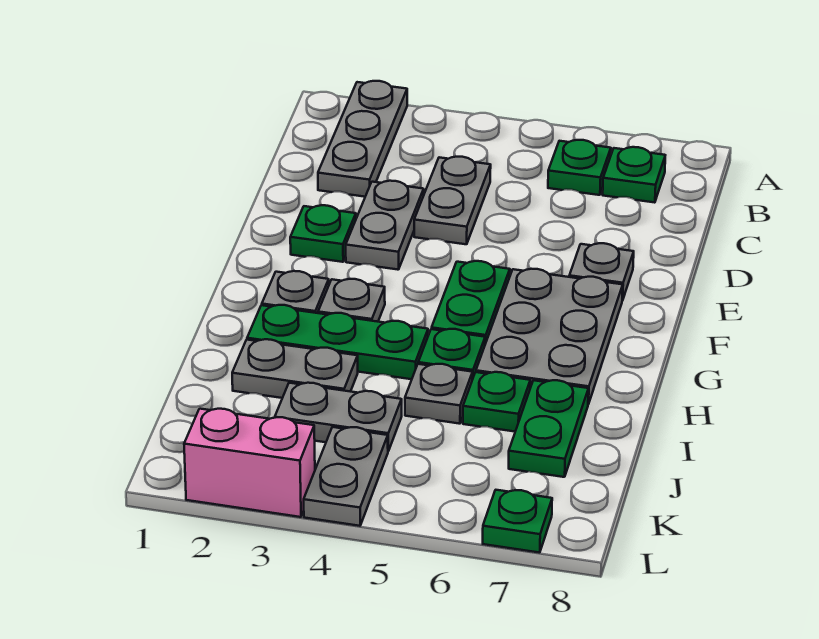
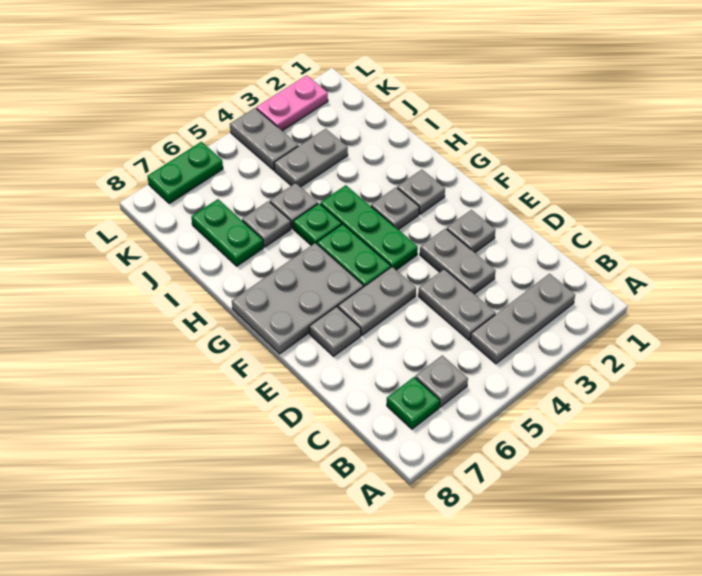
grey 1x3 plate [318,81,407,197] -> grey 1x3 plate turned to [470,274,575,364]
green 1x1 plate [548,140,611,195] -> grey 1x1 plate [415,355,468,407]
green 1x1 plate [290,205,356,262] -> grey 1x1 plate [447,210,496,253]
grey 2x3 plate [476,269,623,404] -> grey 2x3 plate turned to [232,243,363,354]
green 1x3 plate [247,305,428,379] -> green 1x3 plate turned to [320,185,418,270]
grey 1x2 plate [232,339,358,398] -> grey 1x2 plate moved to [338,267,416,335]
green 1x1 plate [463,372,530,432] -> grey 1x1 plate [242,201,291,247]
pink 1x2 brick [184,409,315,517] -> pink 1x2 plate [256,75,328,131]
green 1x1 plate [483,490,552,553] -> green 1x2 plate [147,142,223,203]

